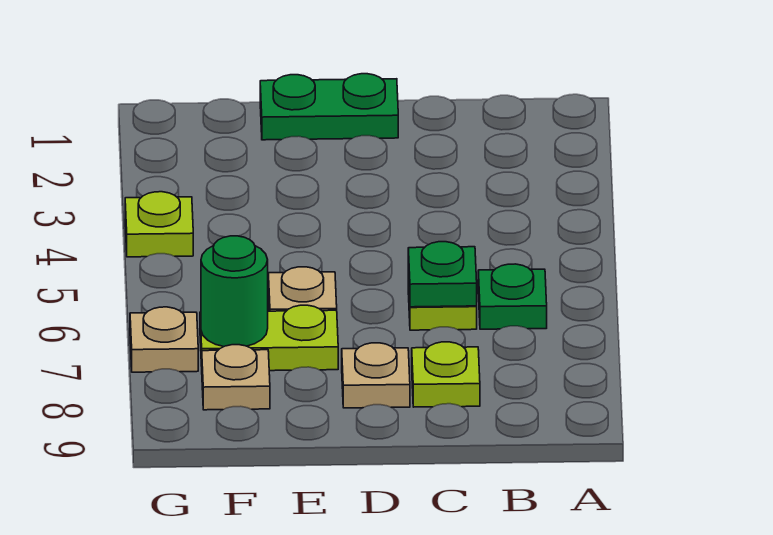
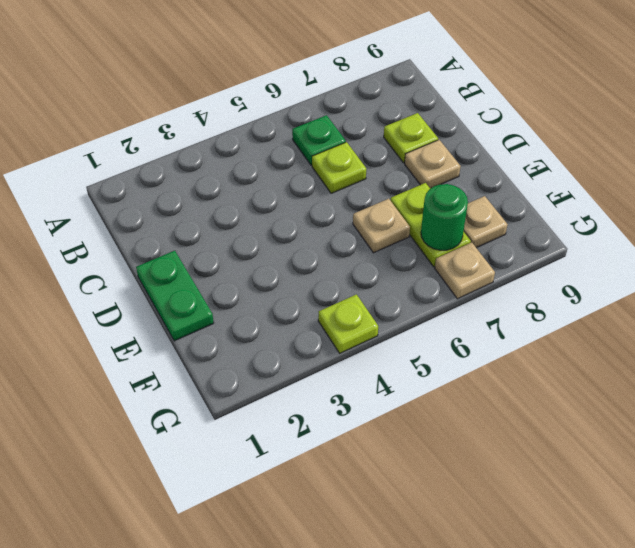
green 1x1 plate [408,242,477,307] -> none

